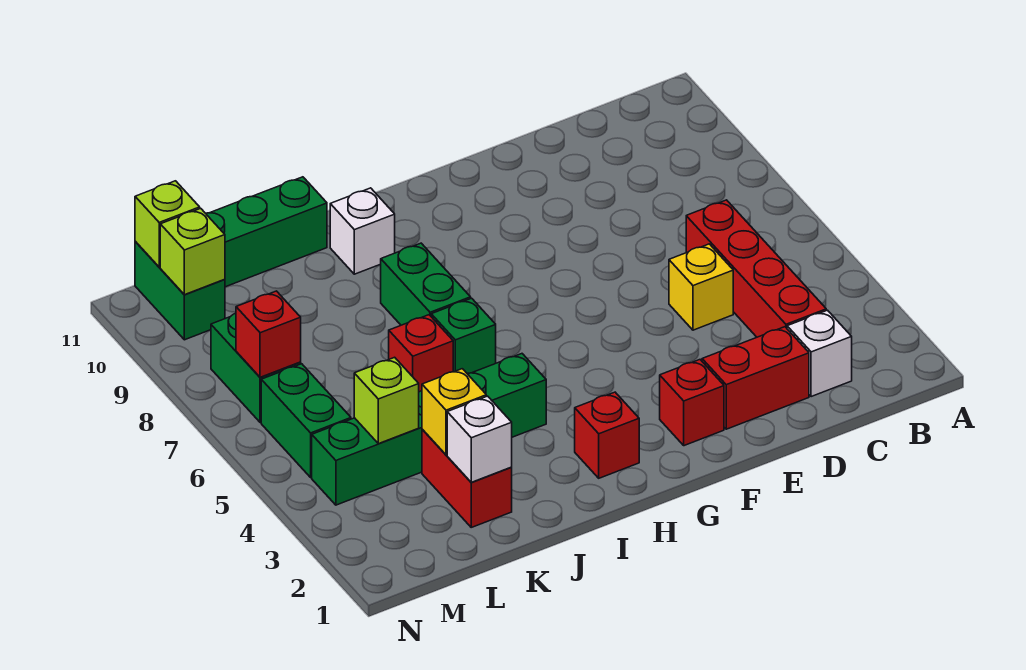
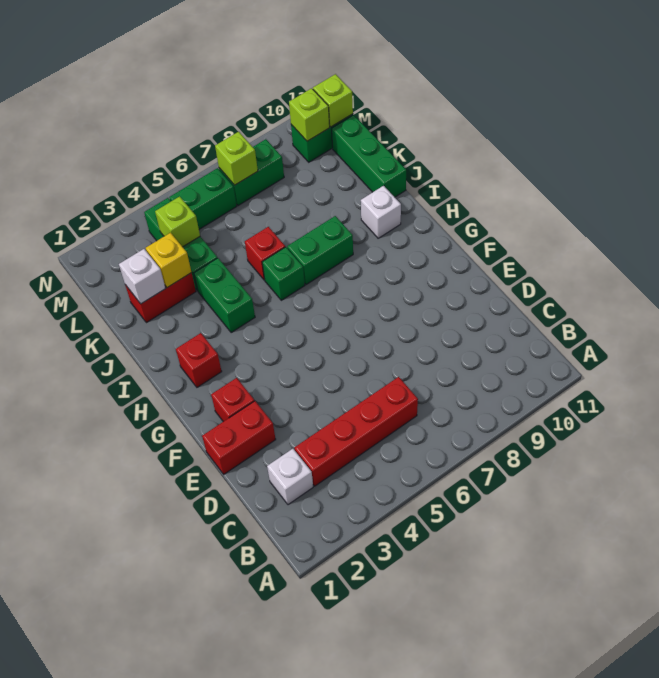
red 1x2 brick [702,327,809,429] -> red 1x2 brick turned to [202,401,276,474]
yellow 1x1 brick [669,244,733,330] -> none
red 1x1 brick [236,291,301,377] -> lime 1x1 brick [215,132,258,185]

